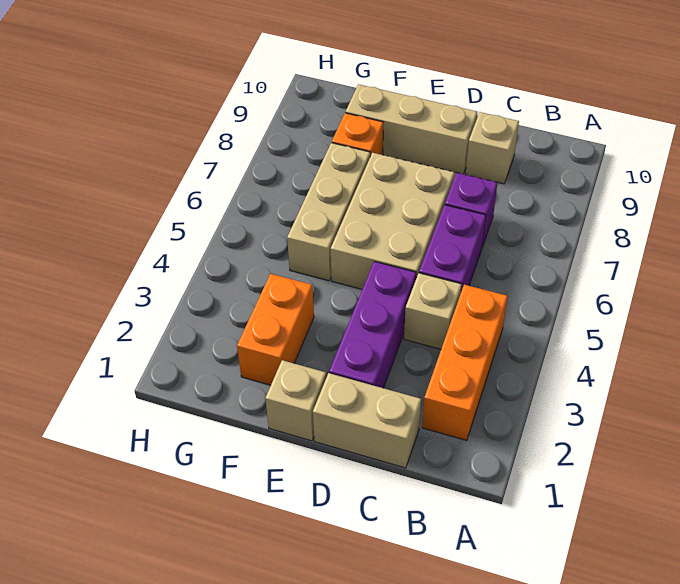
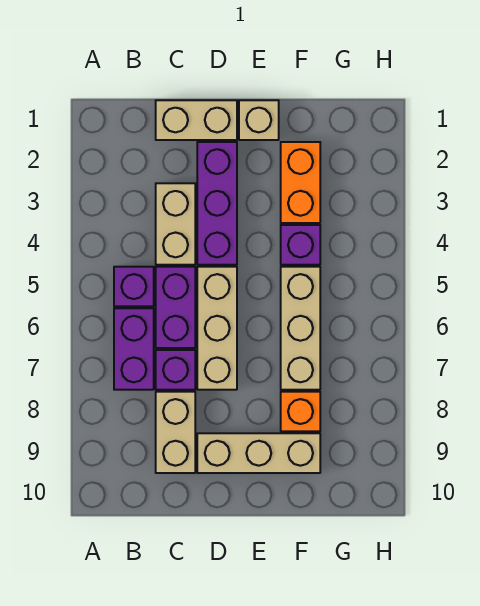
orange 1x3 brick [422,285,508,441] -> none
none -> purple 1x1 brick [114,267,154,306]
none -> purple 1x2 brick [114,308,154,390]
tan 1x1 brick [404,273,462,349] -> tan 1x2 brick [156,183,195,265]
tan 1x1 brick [466,112,519,184] -> tan 1x2 brick [156,392,195,473]
tan 2x3 brick [331,153,455,289] -> tan 1x3 brick [197,267,237,390]
none -> purple 1x1 brick [281,225,320,265]

